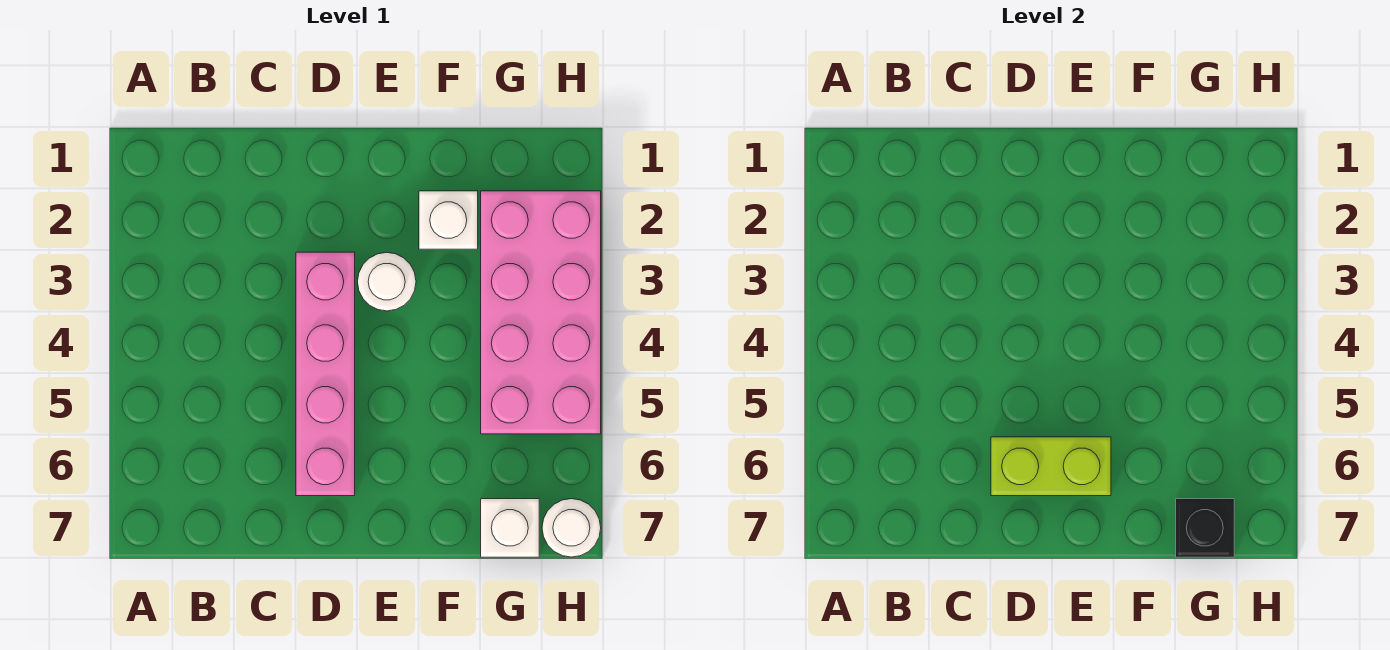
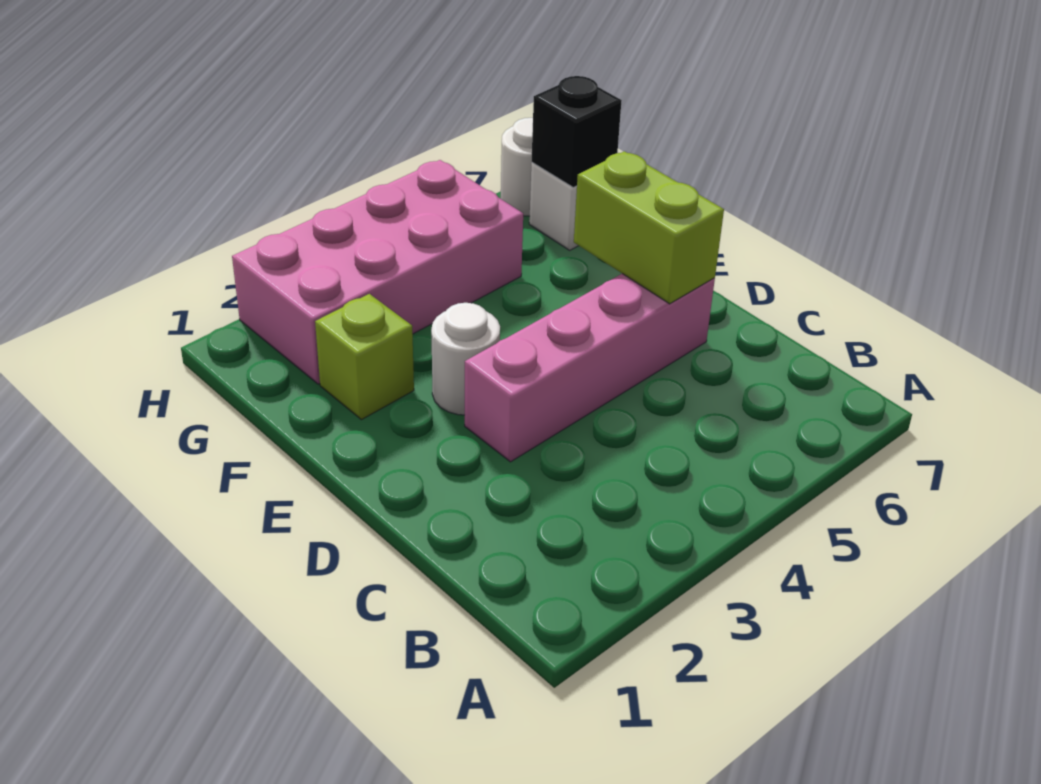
white 1x1 brick [419,191,478,249] -> lime 1x1 brick [315,294,414,420]

